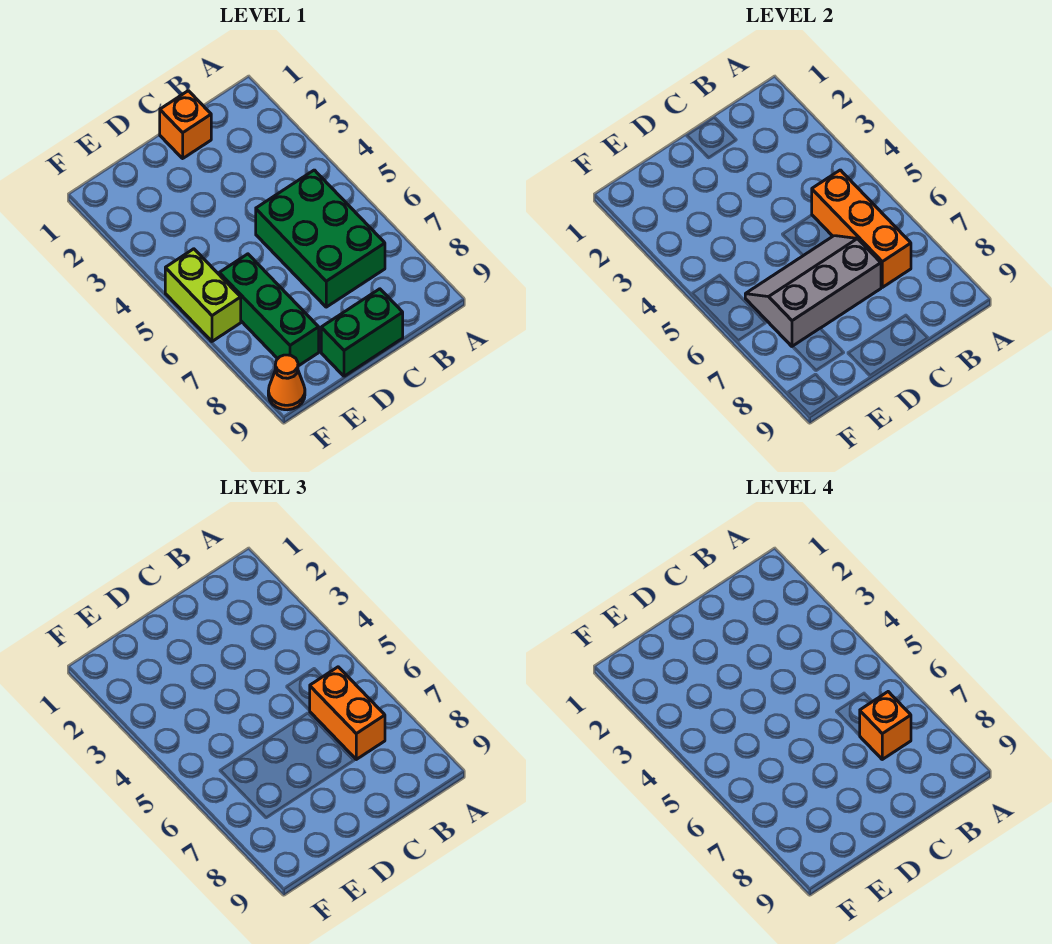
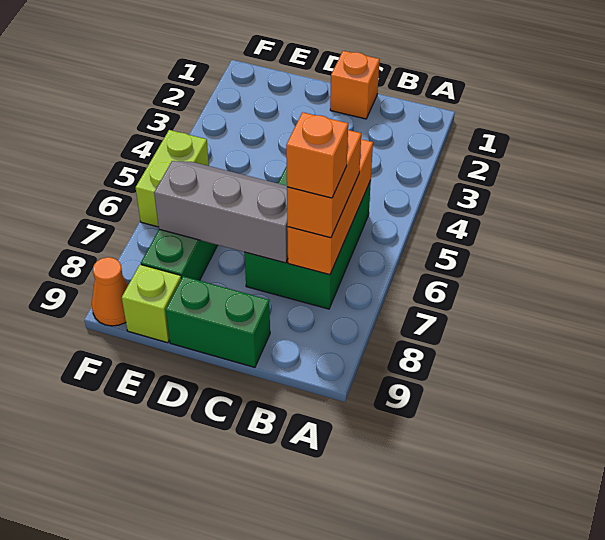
none -> lime 1x1 brick [122,265,181,343]

